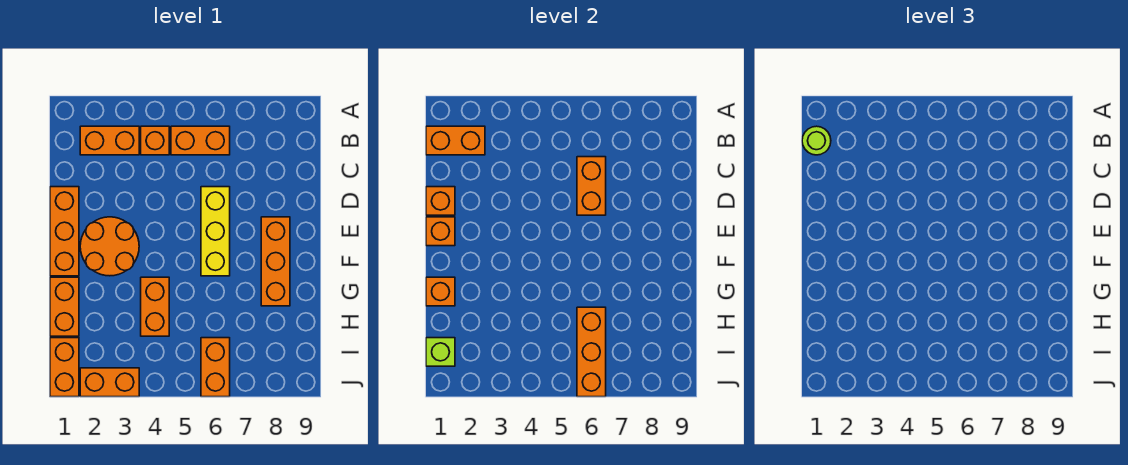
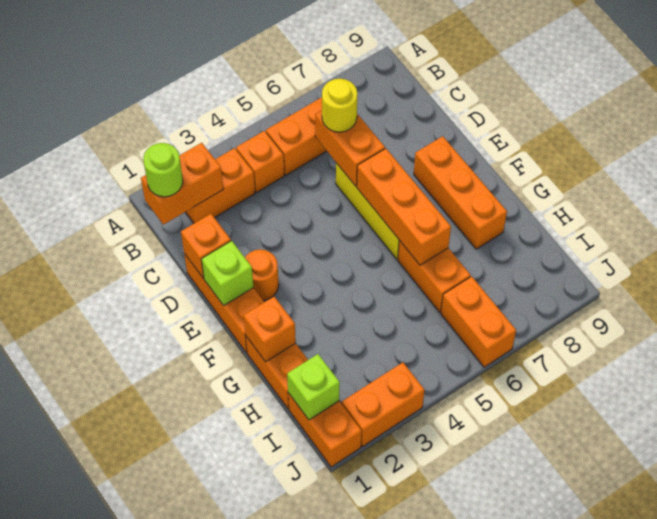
none -> yellow 1x1 round brick [322,79,357,132]
orange 1x1 brick [426,217,455,246] -> lime 1x1 brick [201,241,253,305]
orange 2x2 round brick [80,217,139,276] -> orange 1x1 round brick [245,249,279,300]
orange 1x2 brick [141,277,169,336] -> orange 1x2 brick moved to [398,241,471,312]
orange 1x3 brick [577,307,606,397] -> orange 1x3 brick moved to [357,149,451,265]

